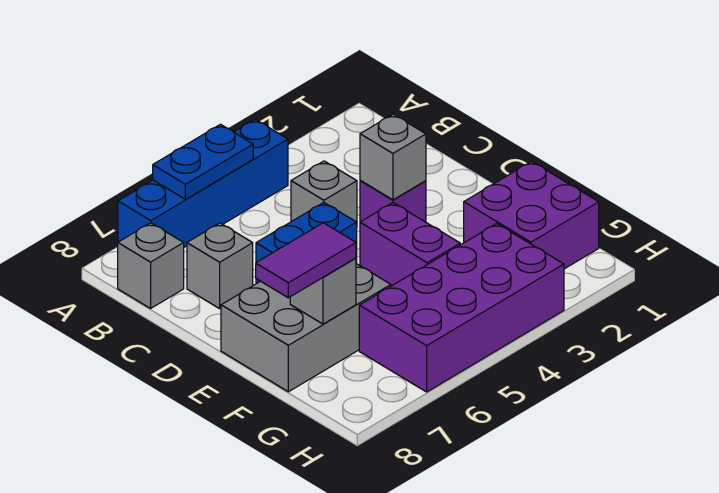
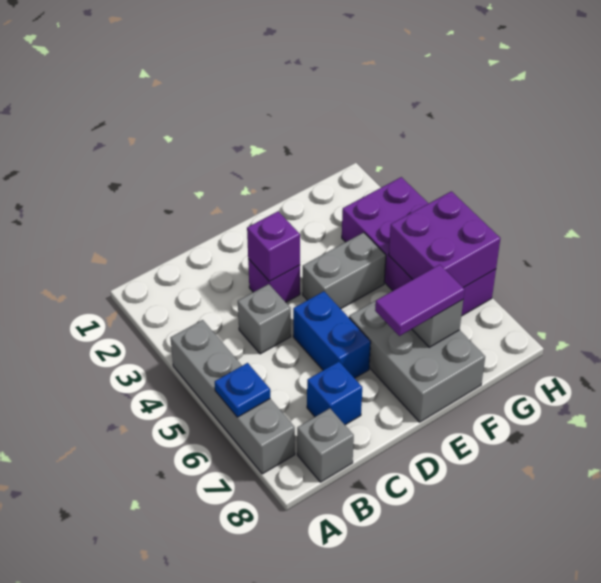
blue 1x4 brick [118,120,288,247] -> grey 1x4 brick [171,320,295,474]
blue 1x2 plate [153,124,253,199] -> blue 1x1 plate [215,363,270,417]
grey 1x1 brick [187,223,253,309] -> blue 1x1 brick [307,362,362,425]
grey 1x1 brick [360,114,426,200] -> purple 1x1 brick [247,211,300,281]
purple 1x2 brick [360,203,460,286] -> grey 1x2 brick [303,233,386,309]
purple 2x2 brick [464,162,599,269] -> purple 2x2 brick moved to [389,191,500,288]
purple 1x2 tile [256,223,356,298] -> purple 1x2 tile turned to [375,265,465,336]

